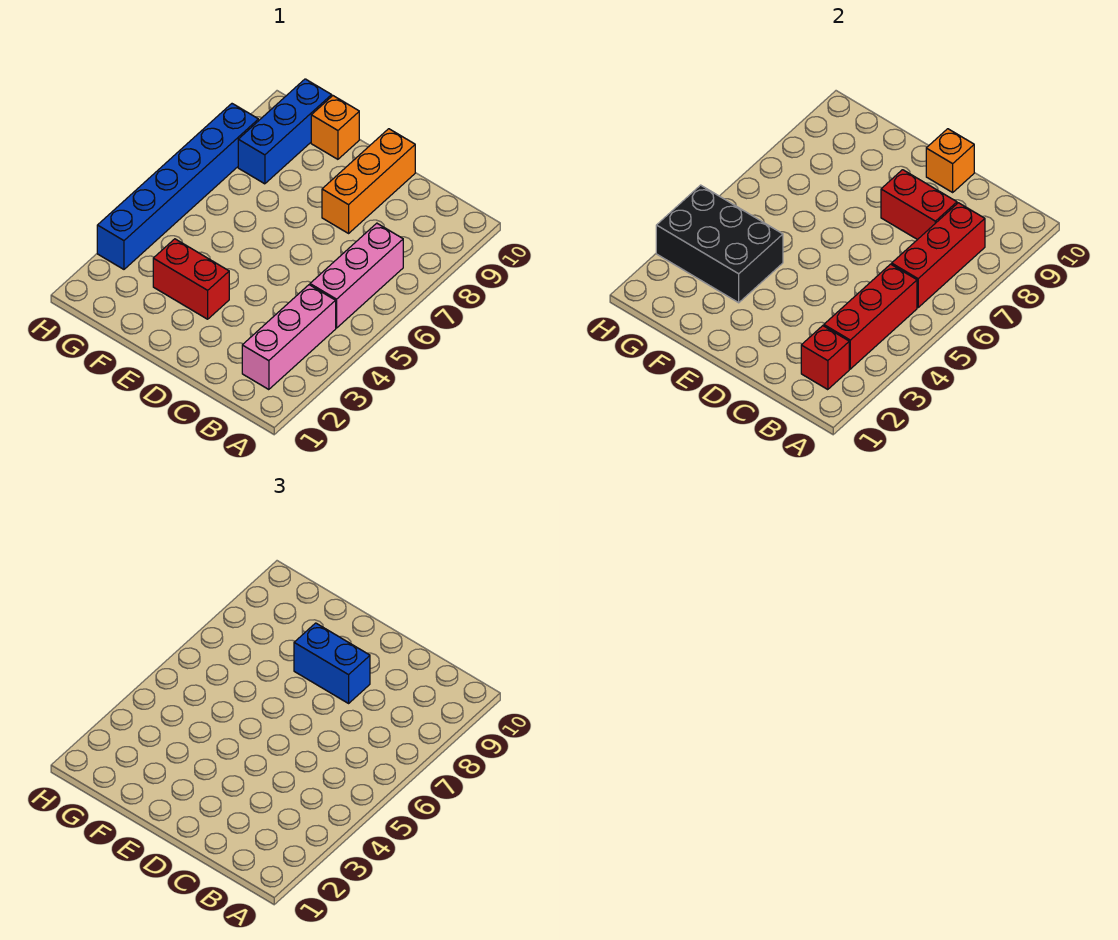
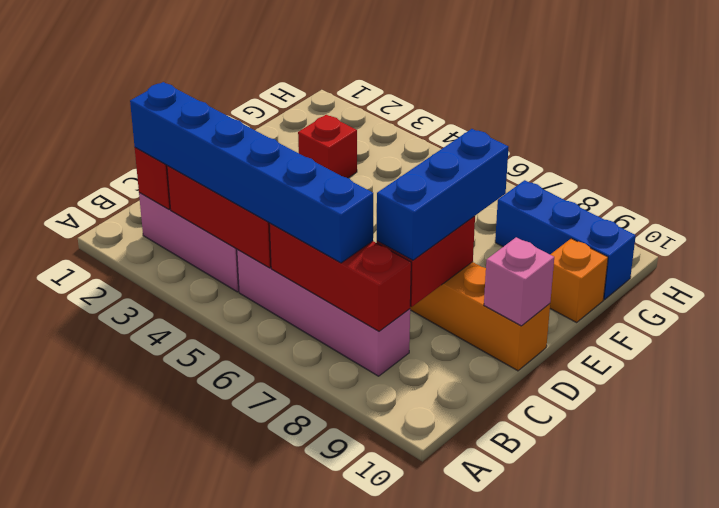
pink 1x3 brick [310,223,403,328] -> pink 1x4 brick [237,249,410,376]
blue 1x2 brick [294,623,370,703] -> blue 1x3 brick [377,129,509,260]
orange 1x1 brick [926,129,974,192] -> pink 1x1 brick [484,237,554,326]
red 1x2 brick [153,239,229,319] -> red 1x1 brick [298,115,357,178]
black 2x3 brick [656,185,783,303] -> none
blue 1x6 brick [97,104,258,269] -> blue 1x6 brick moved to [130,82,373,263]

